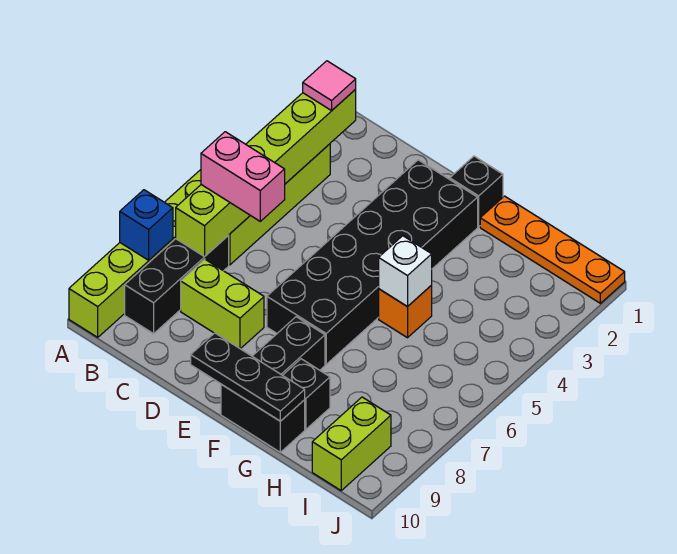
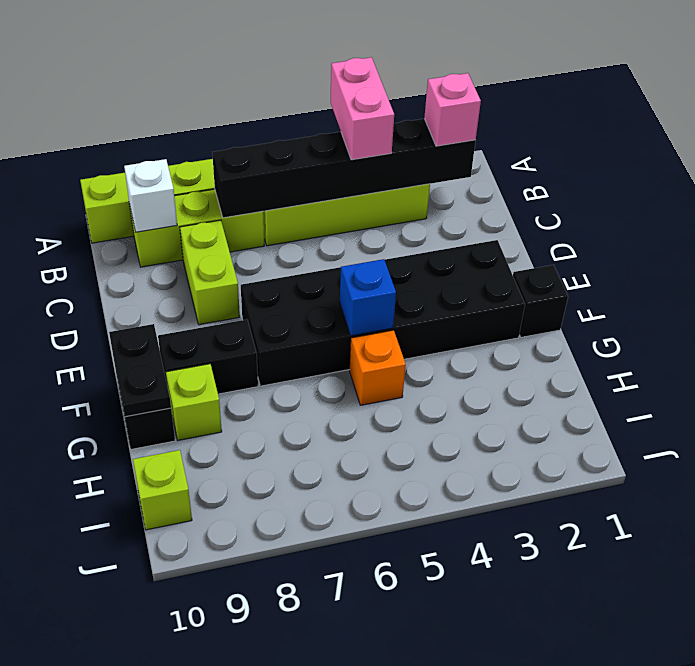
blue 1x1 brick [120,190,173,260] -> blue 1x1 brick moved to [340,259,396,336]
lime 1x6 brick [176,90,356,257] -> black 1x6 brick [212,119,476,218]
pink 1x1 tile [303,61,356,111] -> pink 1x1 brick [424,73,481,146]
pink 1x2 brick [201,132,285,221] -> pink 1x2 brick moved to [331,57,394,160]
black 1x3 brick [125,235,229,334] -> lime 1x3 brick [130,189,264,267]
black 1x3 plate [191,333,305,421] -> black 1x2 plate [109,324,171,417]
orange 1x4 plate [480,196,625,303] -> none
white 1x1 brick [379,236,432,307] -> white 1x1 brick moved to [124,159,177,232]
black 1x1 brick [283,359,330,429] -> lime 1x1 brick [166,364,222,440]
lime 1x2 brick [312,397,391,490] -> lime 1x1 brick [133,450,192,530]

